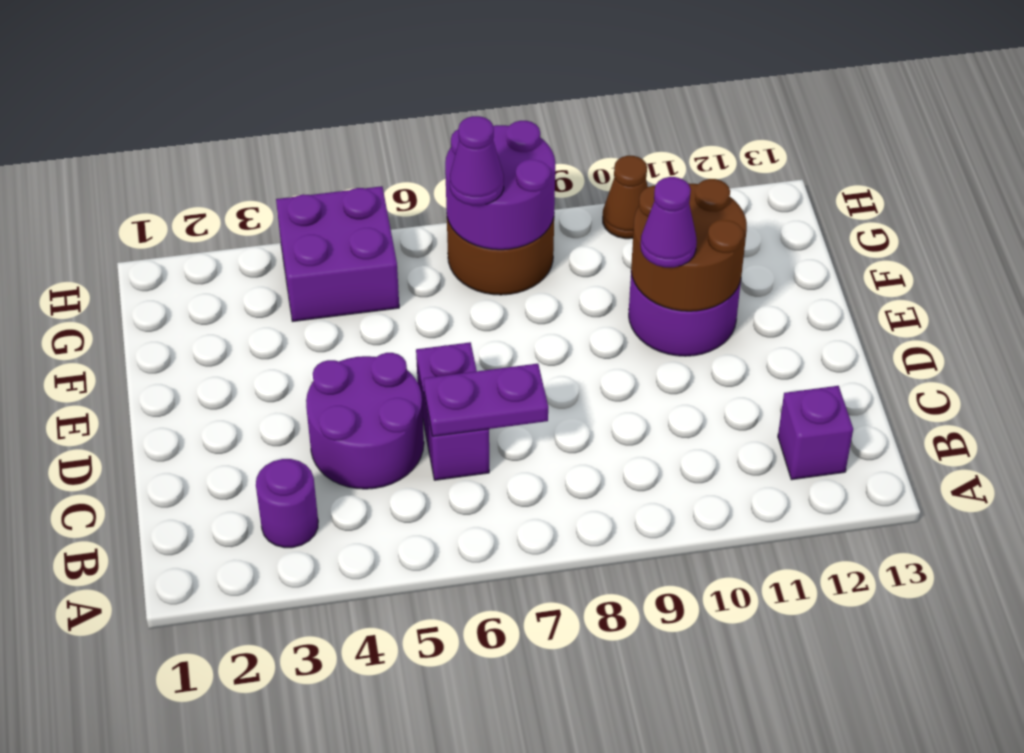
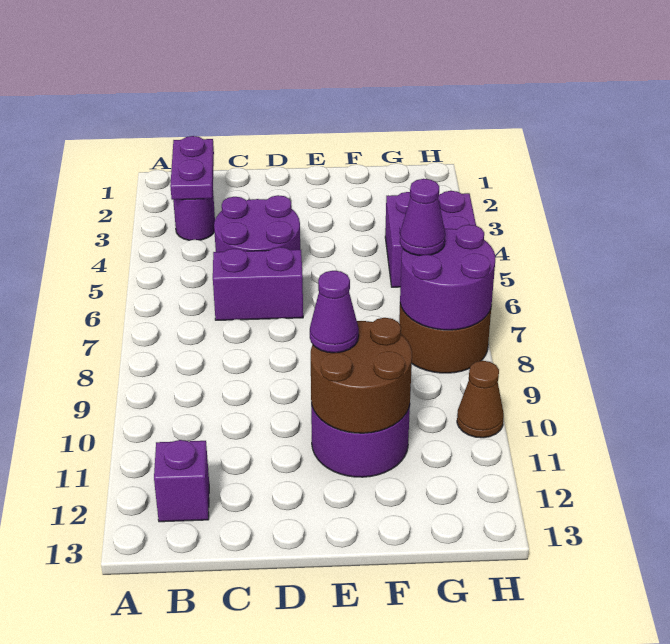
purple 1x2 plate [424,364,548,436] -> purple 1x2 plate moved to [170,136,214,200]

